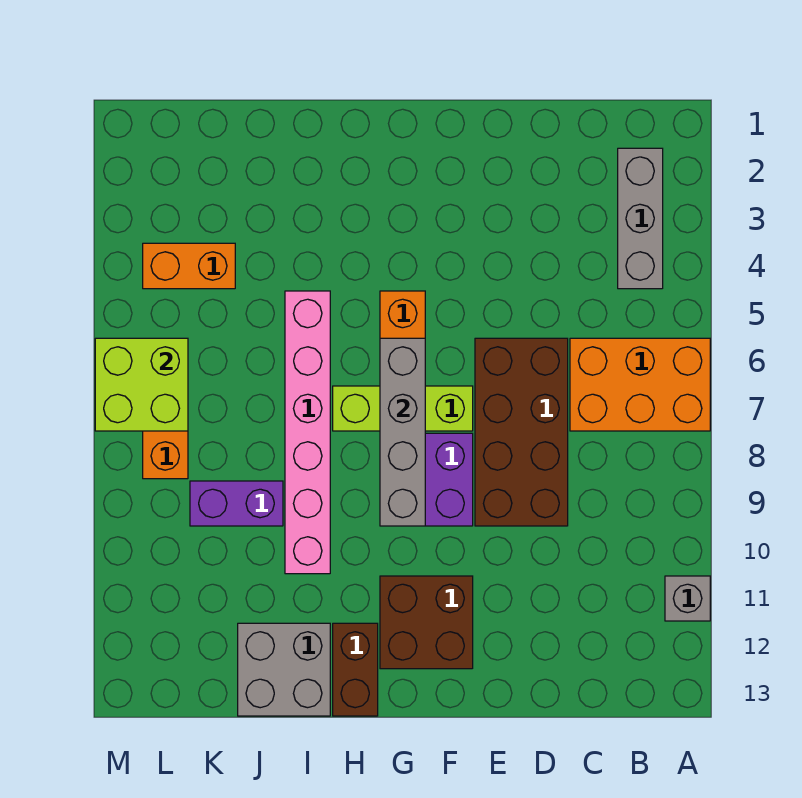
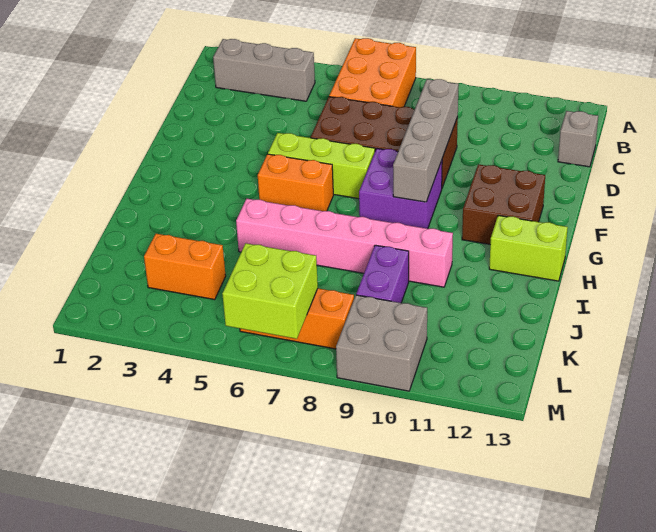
grey 1x1 brick [665,576,710,621] -> grey 1x1 brick moved to [558,111,598,167]
lime 1x3 brick [333,386,473,431] -> lime 1x3 brick turned to [268,133,375,199]
grey 1x4 brick [380,338,425,526] -> grey 1x4 brick turned to [393,79,459,202]
brown 1x2 brick [333,623,378,716] -> lime 1x2 brick [489,215,568,281]
grey 2x2 brick [238,623,330,716] -> grey 2x2 brick moved to [336,295,427,391]
orange 1x2 brick [143,243,235,289] -> orange 1x2 brick turned to [144,234,226,300]

